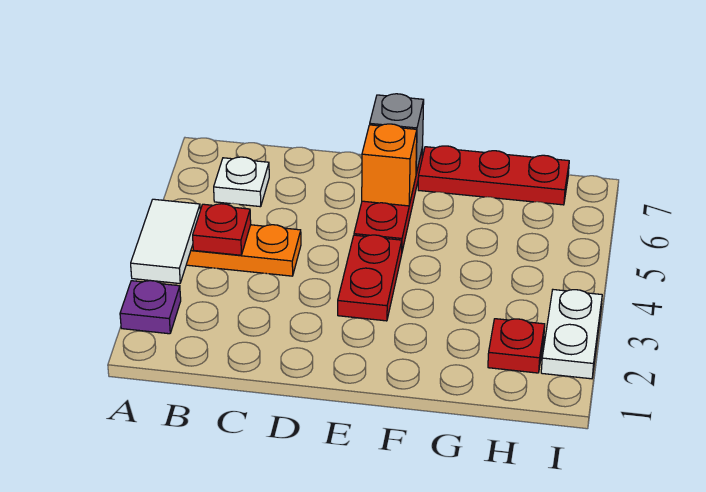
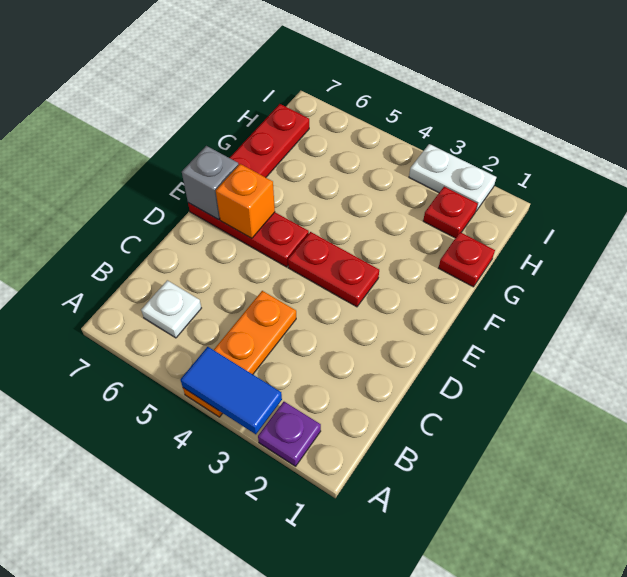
white 1x2 tile [131,199,200,284] -> blue 1x2 tile [180,347,282,434]
red 1x1 plate [193,204,251,255] -> red 1x1 plate moved to [439,232,495,287]

